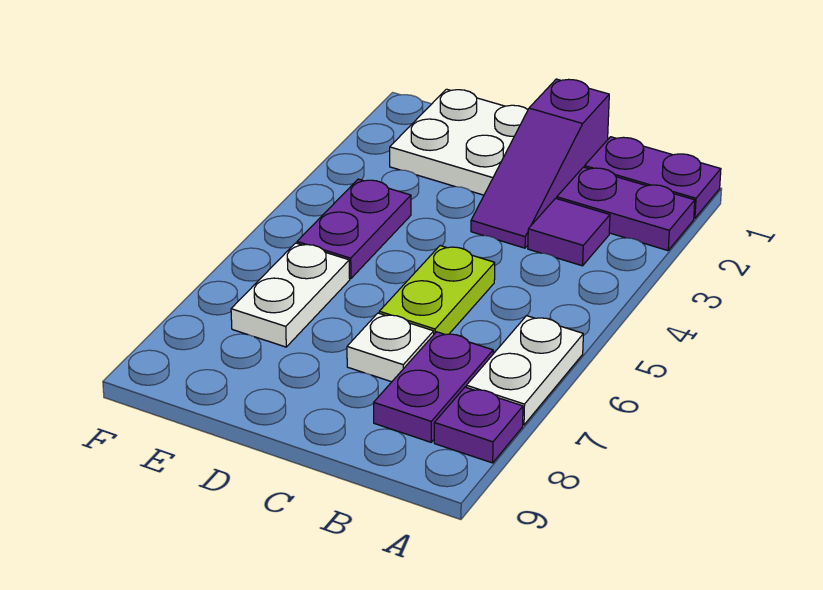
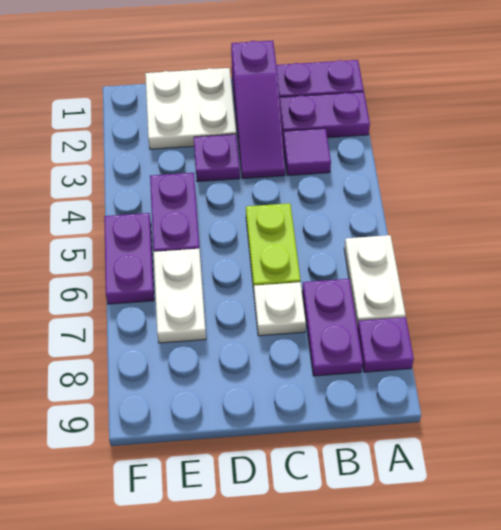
none -> purple 1x1 plate [194,134,240,182]
none -> purple 1x2 plate [104,213,154,304]

